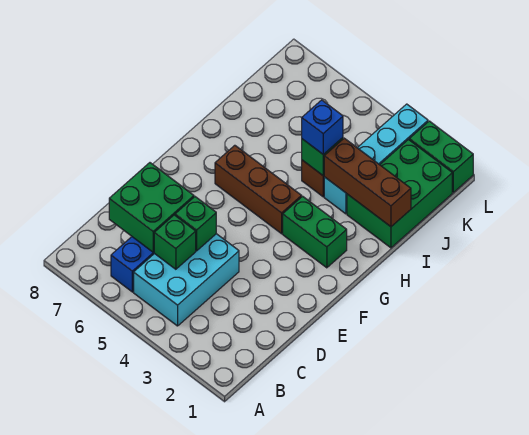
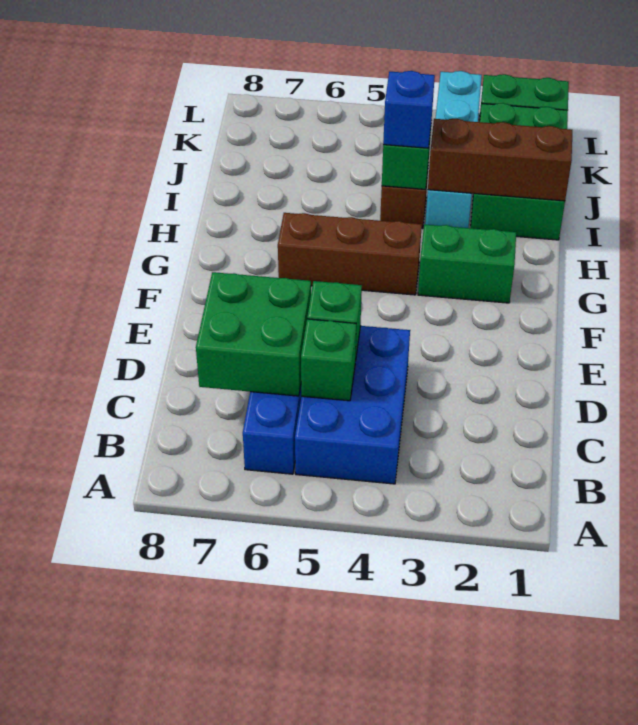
cyan 2x3 brick [134,234,239,326] -> blue 2x3 brick [295,326,410,484]

